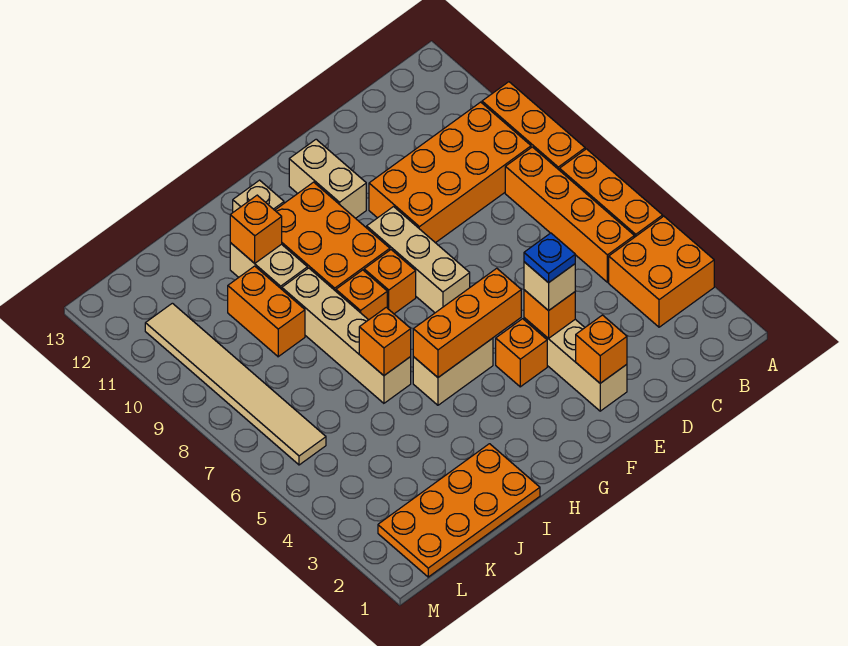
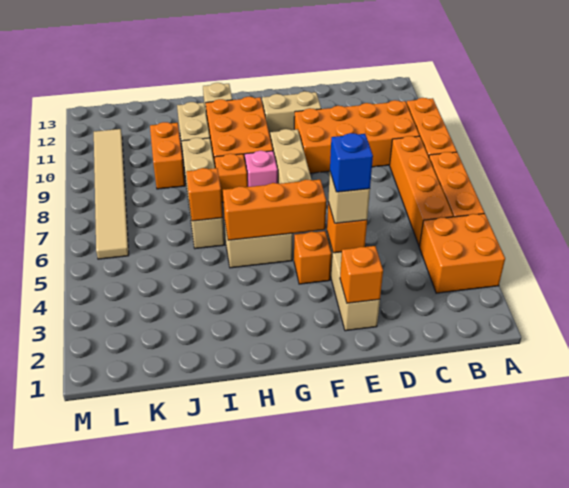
blue 1x1 plate [524,233,575,283] -> blue 1x1 brick [330,133,373,192]
tan 1x2 brick [289,139,366,218] -> tan 1x2 brick turned to [262,91,321,135]
orange 1x1 brick [364,250,416,314] -> pink 1x1 brick [245,151,278,187]
orange 2x4 plate [378,444,540,577] -> none
orange 1x1 brick [230,195,282,263] -> none

